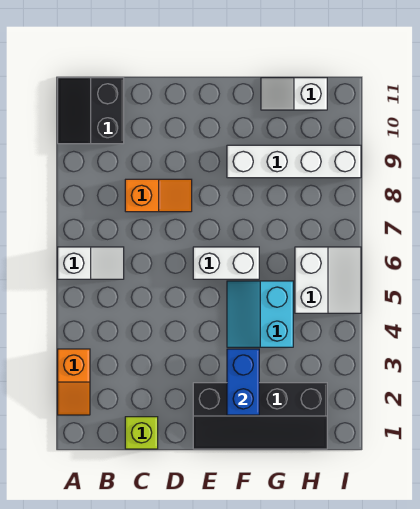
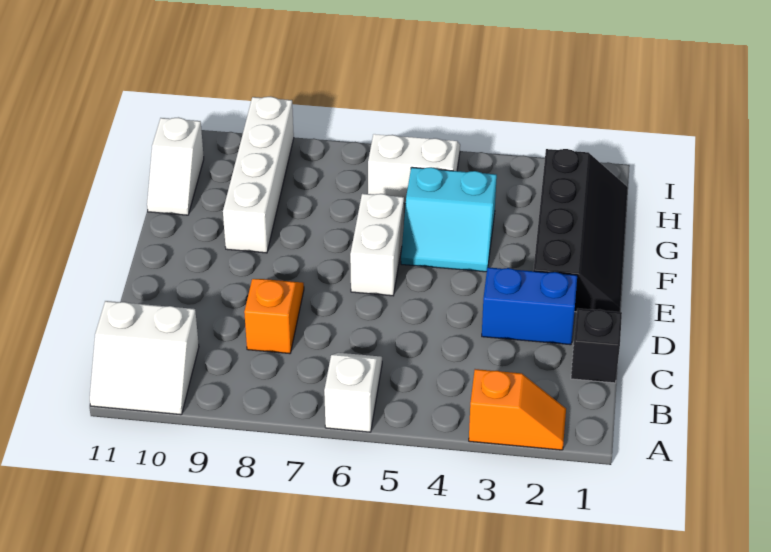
black 2x2 slope [58,78,124,144] -> white 2x2 slope [90,301,199,415]
lime 1x1 brick [125,417,158,449] -> black 1x1 brick [571,308,622,383]
blue 1x2 brick [227,349,259,415] -> blue 1x2 brick moved to [482,267,577,345]

